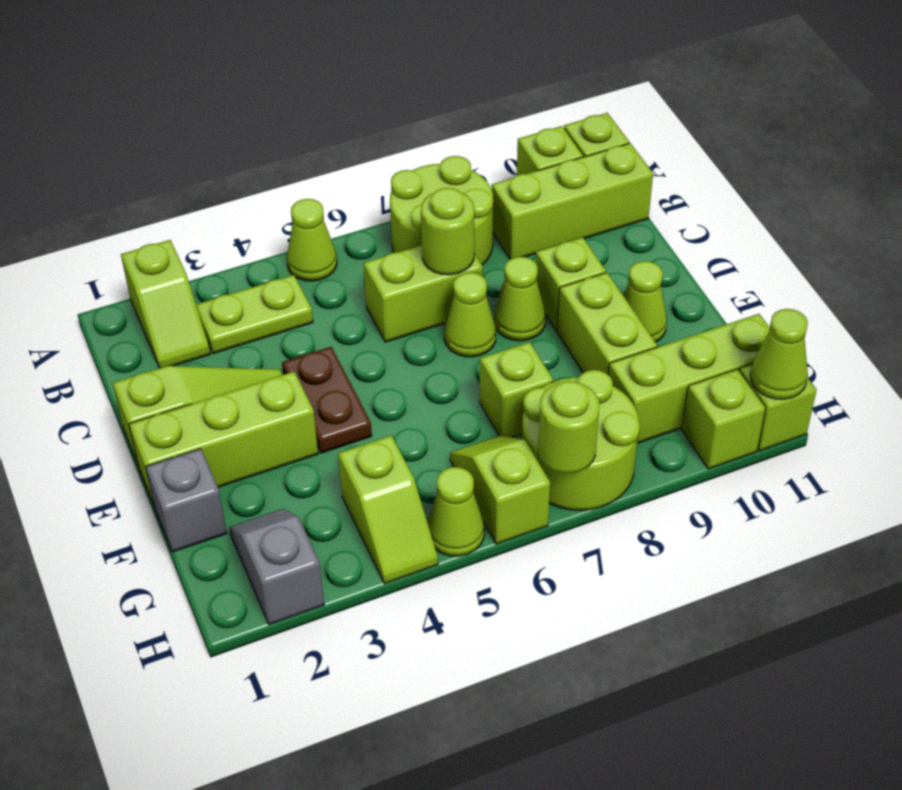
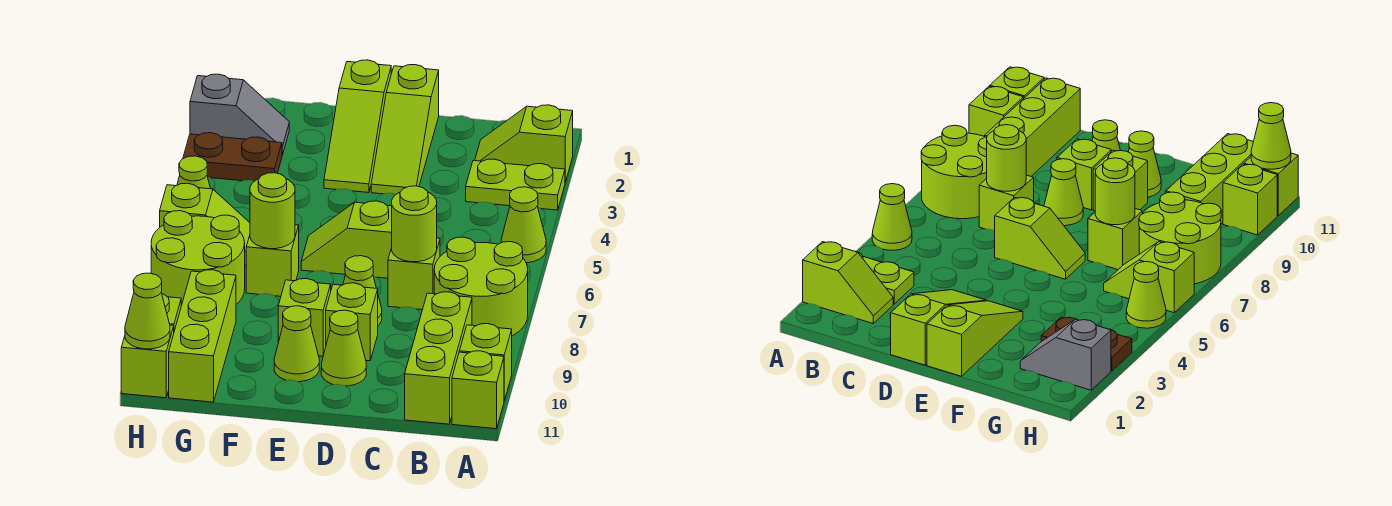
lime 1x2 plate [196,275,313,354] -> lime 1x2 plate turned to [466,159,565,210]
lime 1x2 brick [364,245,483,342] -> lime 1x1 brick [388,238,440,310]
brown 1x2 plate [282,347,372,453] -> brown 1x2 plate moved to [183,133,282,181]
lime 1x1 cone [444,272,496,357] -> lime 1x1 cone moved to [321,310,366,386]
lime 1x3 brick [129,372,318,507] -> lime 1x3 slope [324,60,391,193]
lime 1x2 brick [557,273,657,374] -> lime 1x1 brick [278,278,331,356]
grey 1x1 brick [146,449,227,552] -> none
lime 1x2 slope [338,436,438,584] -> lime 1x2 slope moved to [301,201,392,278]
lime 1x1 round brick [538,381,599,473] -> lime 1x1 round brick moved to [250,173,295,249]

